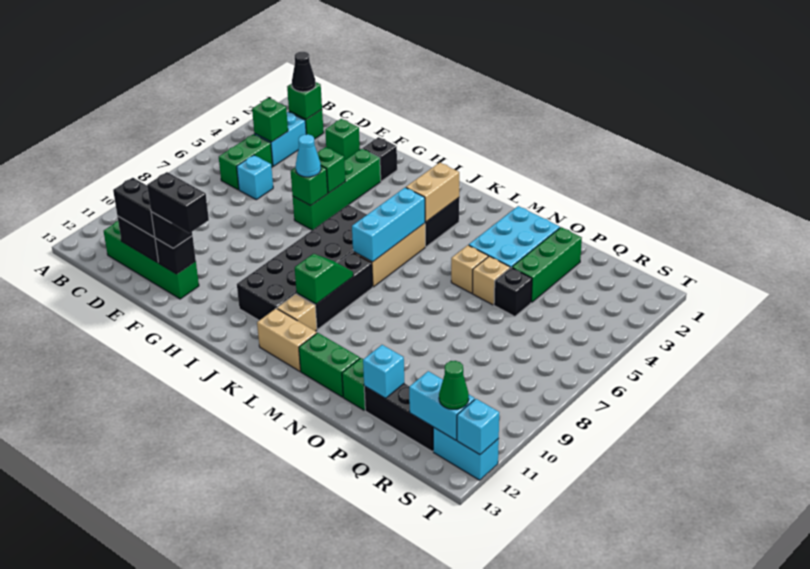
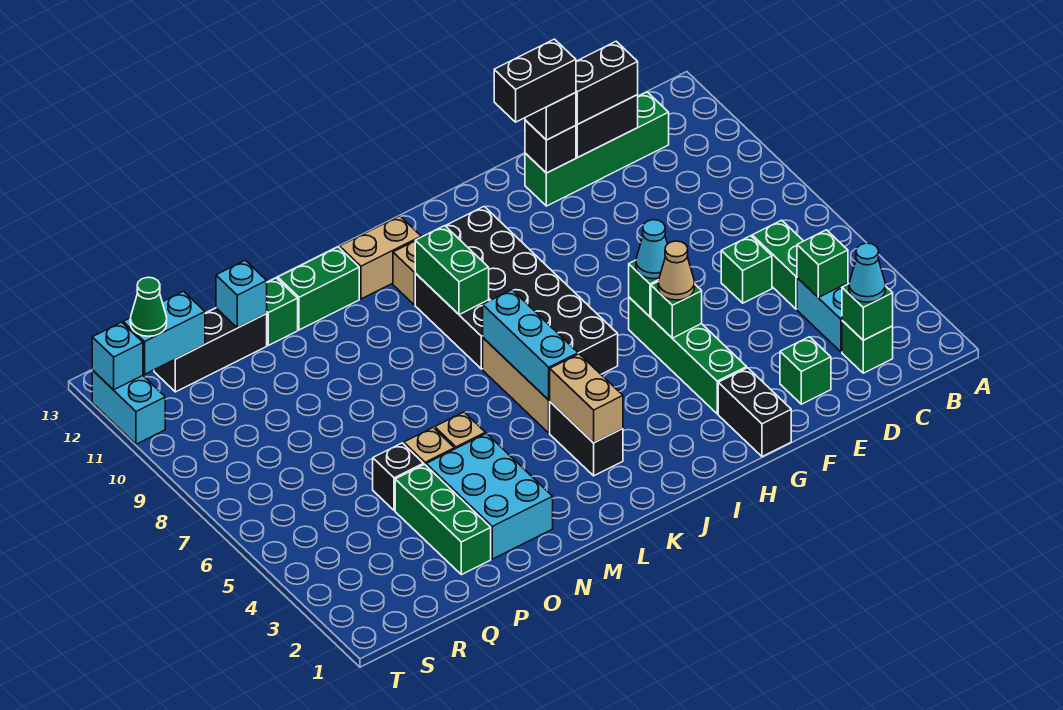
black 1x1 cone [292,52,316,92] -> cyan 1x1 cone [849,243,885,302]
cyan 1x1 brick [237,155,273,200] -> green 1x1 brick [721,236,772,303]
black 1x1 brick [363,137,397,181] -> black 1x2 brick [718,368,791,457]
none -> tan 1x1 cone [658,241,695,300]
green 1x2 slope [295,254,353,304] -> green 1x2 brick [415,226,489,315]
cyan 1x2 brick [433,427,499,480] -> cyan 1x2 brick turned to [92,370,165,444]

